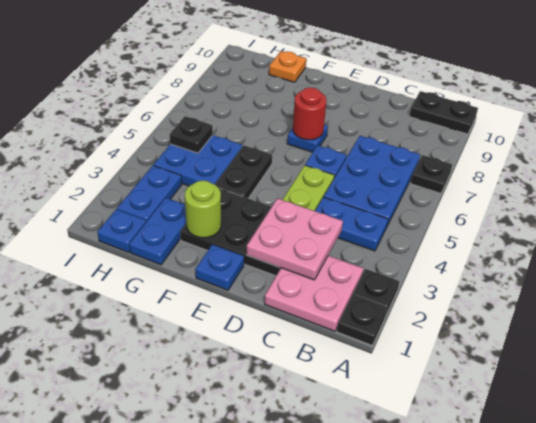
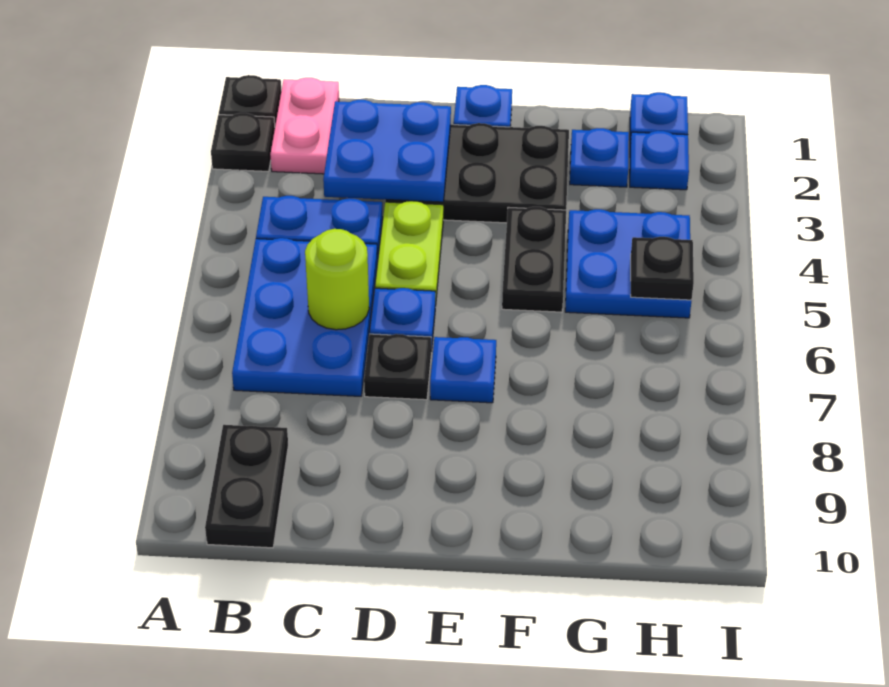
black 1x1 plate [410,155,452,193] -> black 1x1 plate moved to [364,334,431,400]
black 1x2 plate [409,91,478,134] -> black 1x2 plate turned to [205,425,288,548]
pink 2x2 plate [265,256,363,331] -> pink 1x2 plate [270,78,339,174]
pink 2x2 plate [247,198,343,280] -> blue 2x2 plate [323,100,451,202]
red 1x1 round brick [293,88,326,140] -> none
lime 1x1 round brick [185,180,221,238] -> lime 1x1 round brick moved to [305,229,369,330]
blue 1x2 plate [129,198,186,265] -> blue 1x1 plate [570,128,629,187]
orange 1x1 plate [269,51,306,82] -> none
blue 1x2 plate [117,166,182,222] -> blue 1x1 plate [630,131,689,190]

